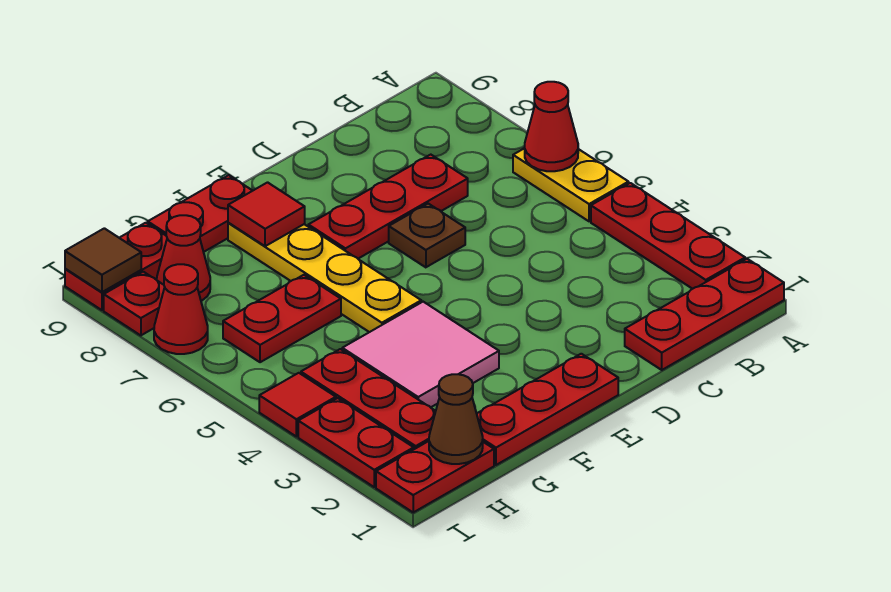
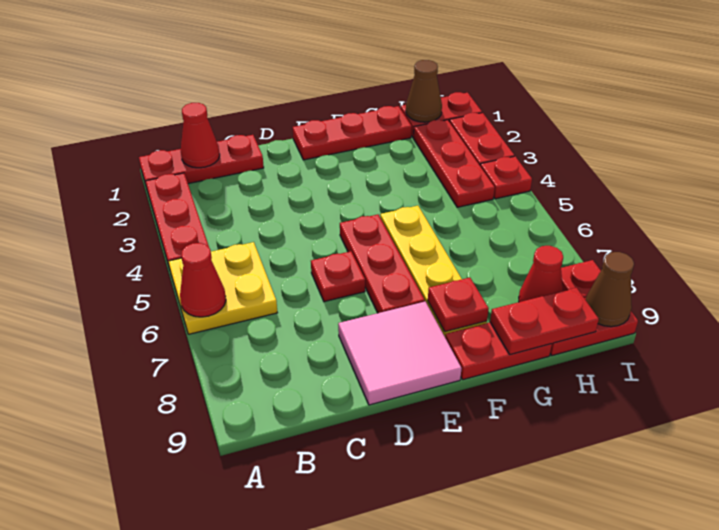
yellow 1x2 plate [513,148,629,221] -> yellow 2x2 plate [169,242,277,334]
red 1x3 plate [308,155,468,259] -> red 1x3 plate turned to [340,215,425,313]
brown 1x1 plate [389,204,465,267] -> red 1x1 plate [311,251,365,302]
pink 2x2 tile [342,302,499,407] -> pink 2x2 tile moved to [338,302,462,405]
red 1x1 tile [228,182,305,246] -> red 1x1 plate [428,278,489,332]
red 1x2 plate [223,275,341,362] -> red 1x2 plate moved to [490,288,599,355]
red 1x1 tile [259,373,336,437] -> red 1x1 plate [480,156,532,199]
red 1x1 cone [154,264,208,354] -> red 1x1 cone moved to [181,103,220,168]
brown 1x1 tile [65,228,141,292] -> brown 1x1 cone [585,252,634,327]

